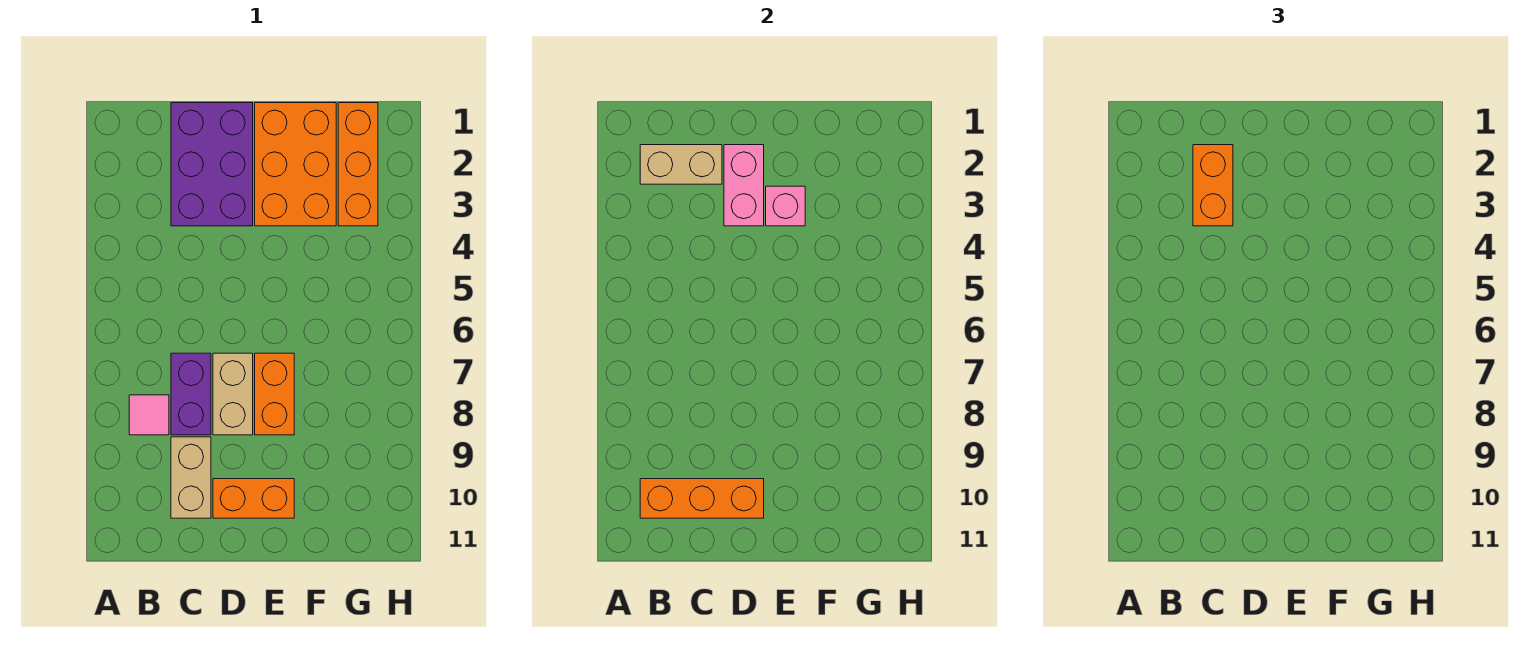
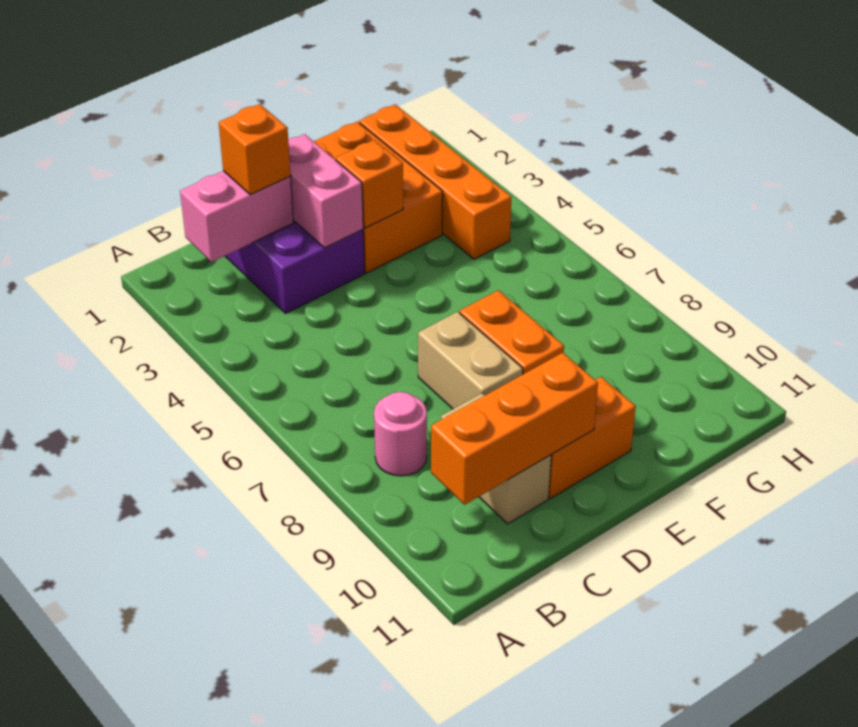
tan 1x2 brick [640,145,722,184] -> pink 1x2 brick [180,171,294,262]
pink 1x1 tile [129,395,169,435] -> pink 1x1 round brick [374,392,427,476]
orange 1x2 brick [1193,145,1233,226] -> orange 1x1 brick [219,104,291,195]
purple 1x2 brick [171,353,211,435] -> none
pink 1x1 brick [766,186,805,226] -> orange 1x1 brick [336,140,403,228]
orange 1x3 brick [338,103,378,226] -> orange 1x4 brick [359,104,511,259]

